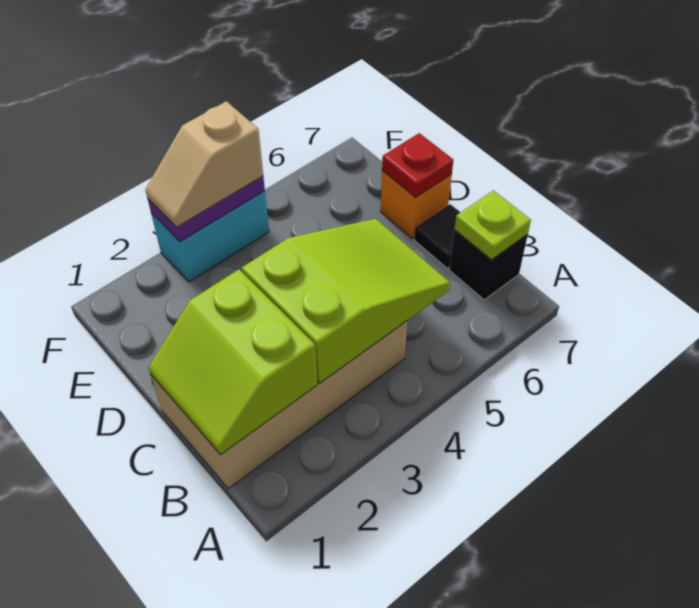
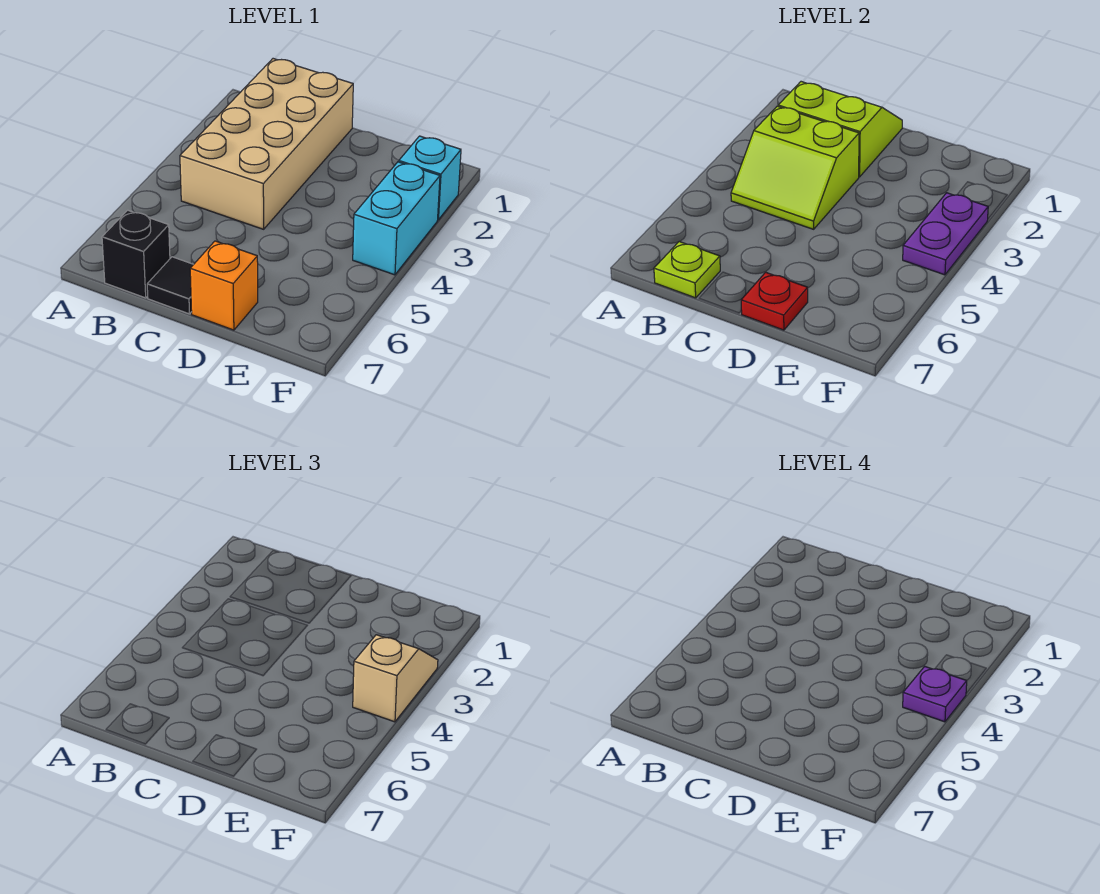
lime 2x3 slope [242,219,450,383] -> lime 2x2 slope [731,106,859,229]
none -> cyan 1x1 brick [399,136,461,220]
none -> purple 1x1 plate [903,666,967,722]

